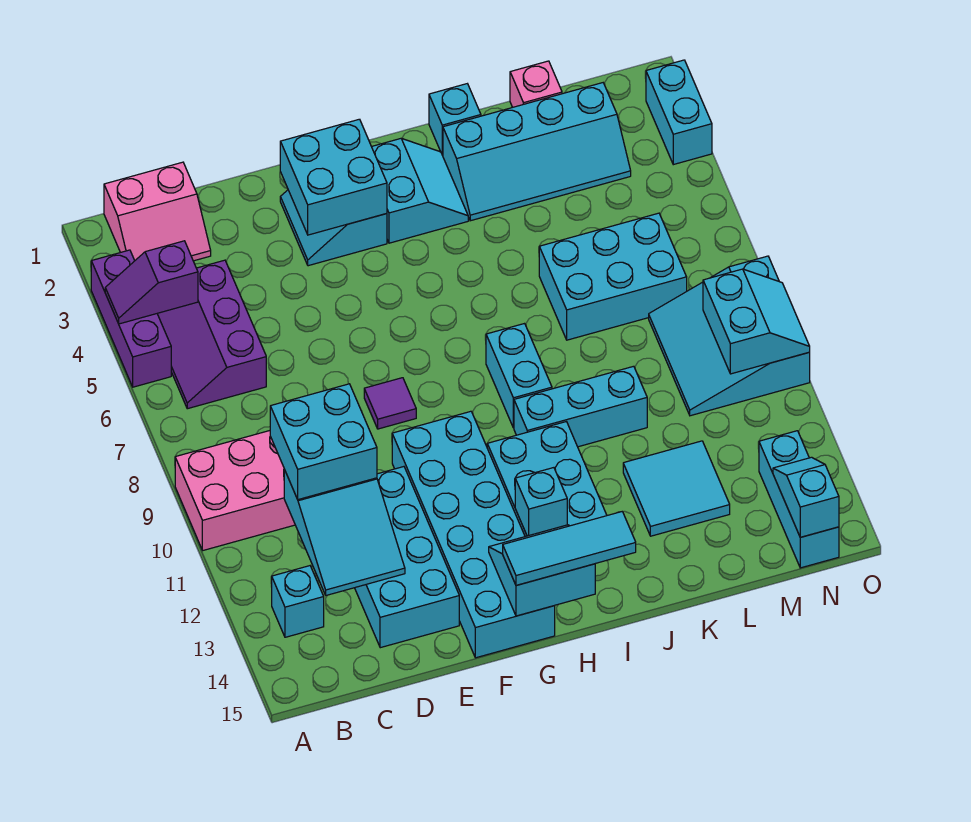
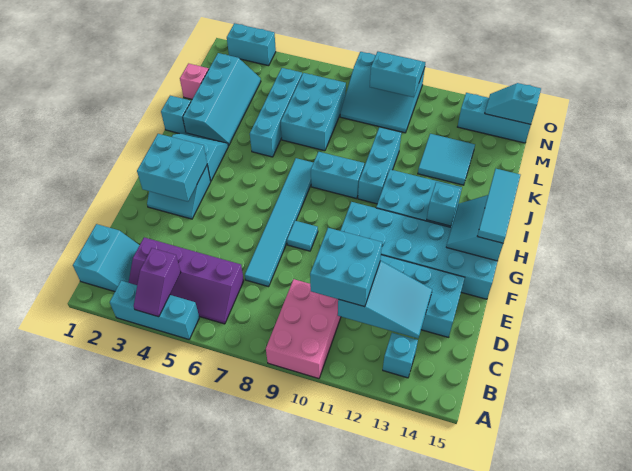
purple 1x3 brick [91,250,171,387] -> cyan 1x3 brick [110,281,199,339]
pink 2x2 slope [104,162,211,261] -> cyan 2x2 slope [73,224,140,292]
purple 2x3 slope [157,260,266,409] -> purple 2x4 slope [129,237,244,324]
none -> cyan 1x6 tile [245,158,314,287]
purple 1x1 tile [364,378,416,429] -> cyan 1x1 tile [287,221,318,251]
none -> cyan 1x4 brick [250,68,302,157]

